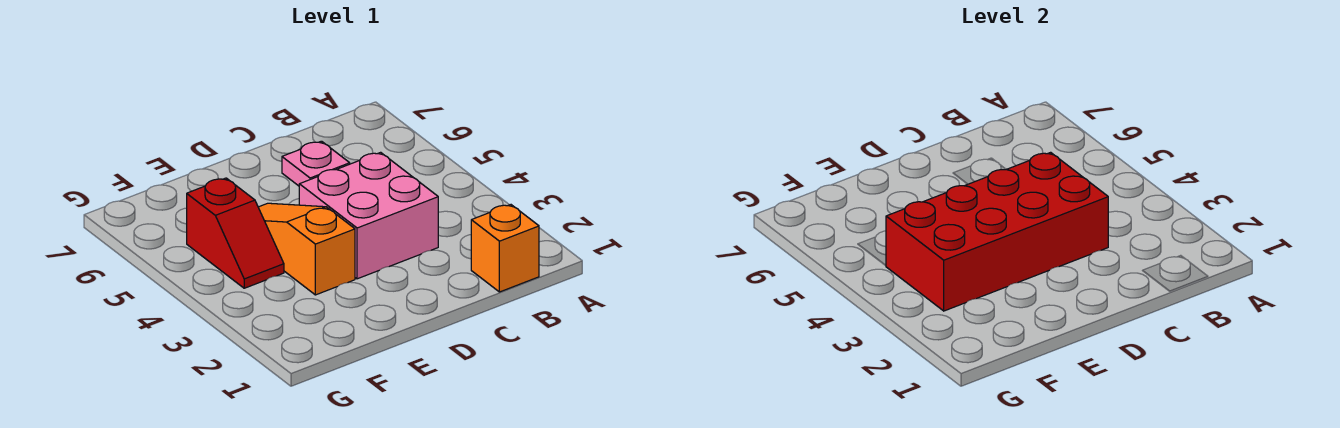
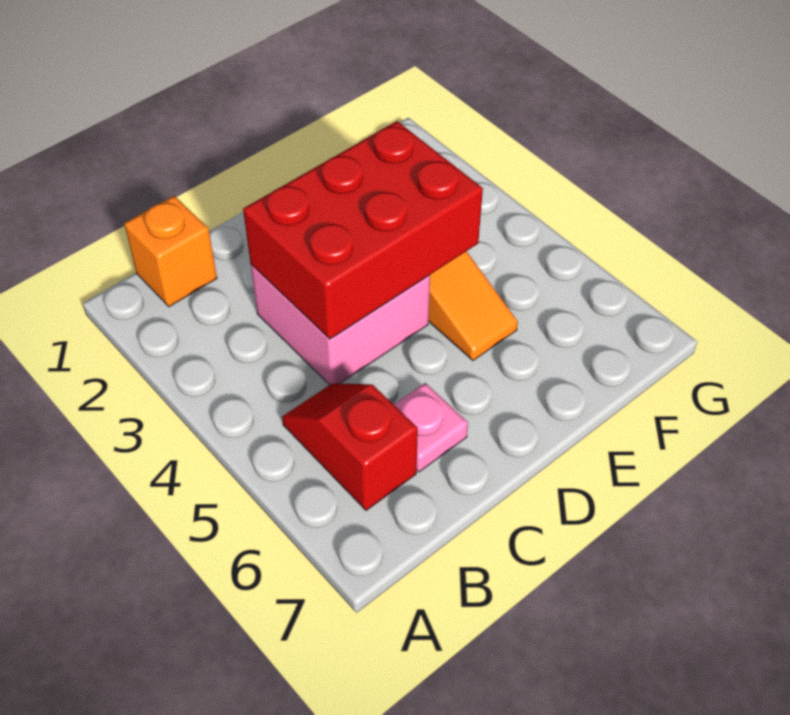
red 2x4 brick [886,152,1108,311] -> red 2x3 brick [243,121,483,339]
red 1x2 slope [187,178,284,288] -> red 1x2 slope moved to [282,383,418,510]

